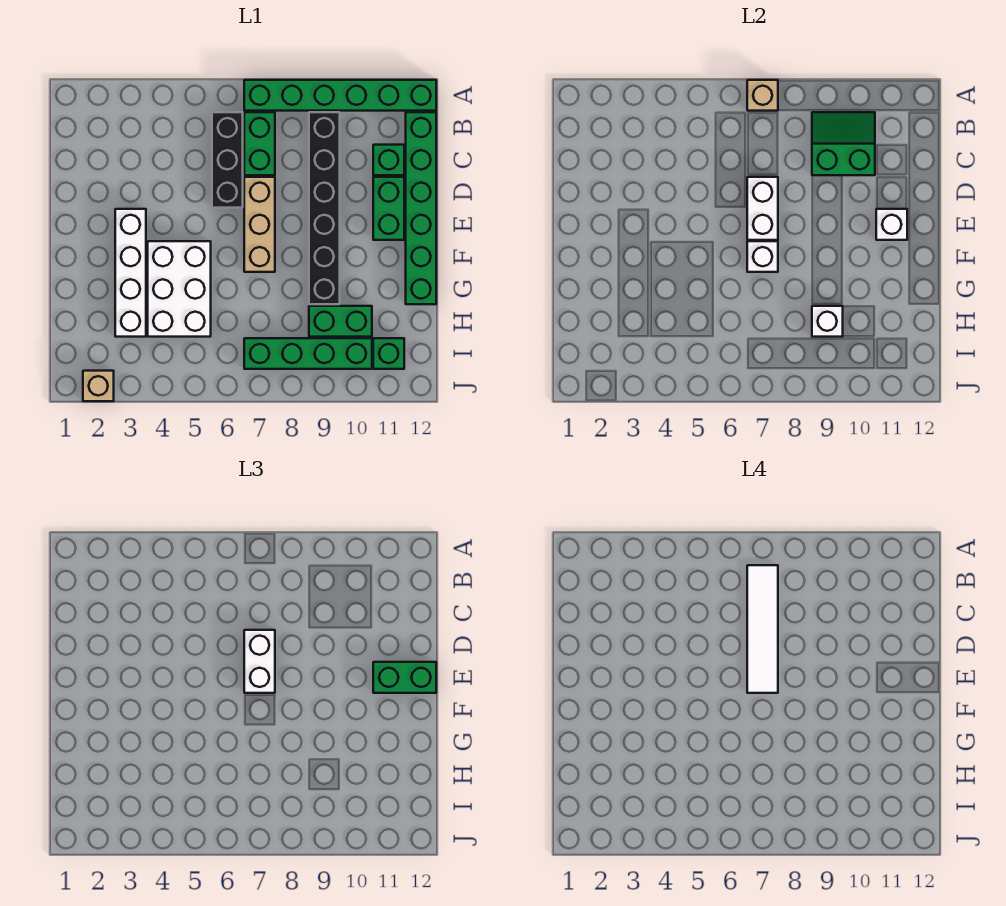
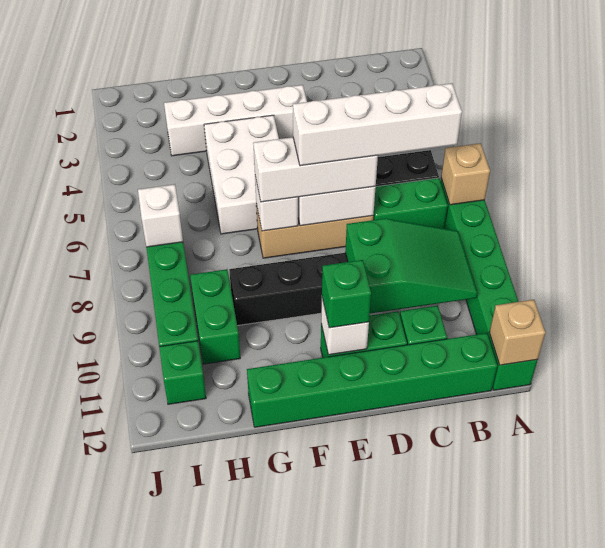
white 1x4 tile [747,565,778,693] -> white 1x4 brick [293,83,462,166]
green 2x2 slope [812,112,875,175] -> green 2x3 slope [345,219,478,313]
white 1x2 brick [244,630,275,693] -> white 1x3 brick [253,137,378,202]
green 1x2 brick [373,662,436,693] -> green 1x1 brick [322,260,371,328]
white 2x3 brick [148,241,211,337] -> white 2x3 brick turned to [204,115,279,234]
white 1x1 brick [812,306,843,337] -> white 1x1 brick moved to [138,184,183,247]
tan 1x1 brick [83,371,114,401] -> tan 1x1 brick moved to [489,300,545,365]

